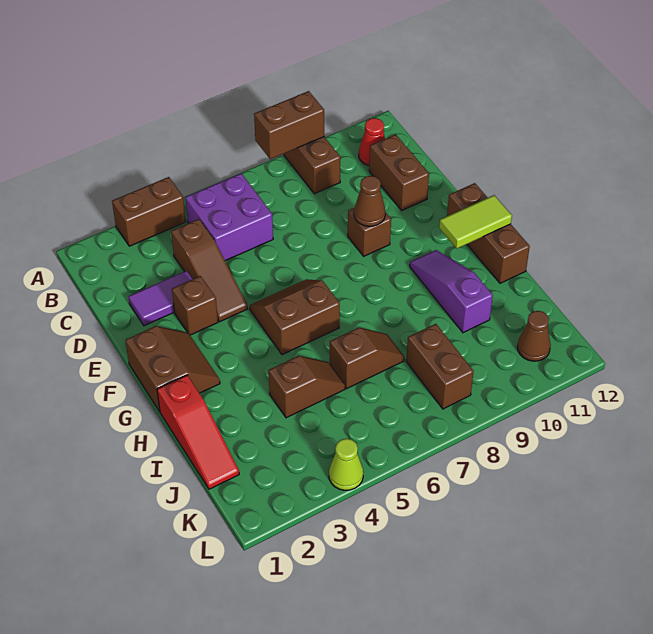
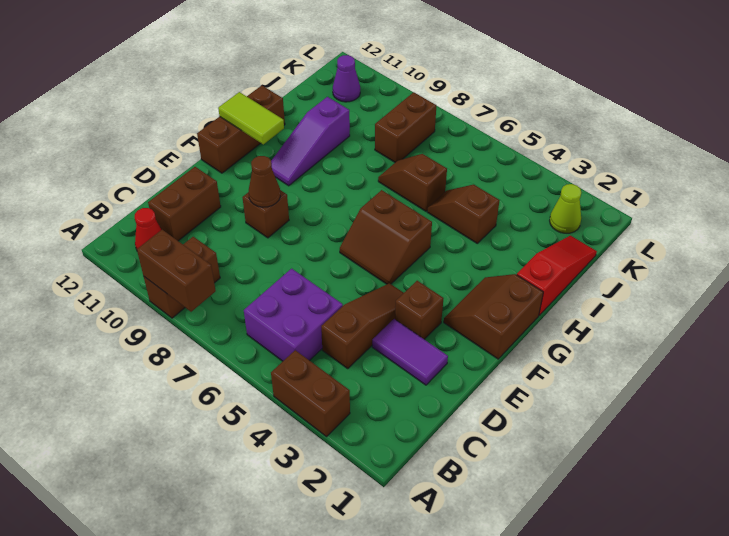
brown 1x1 cone [517,311,551,361] -> purple 1x1 cone [333,55,360,102]
lime 1x1 cone [329,439,363,490] -> lime 1x1 cone moved to [550,184,582,233]

